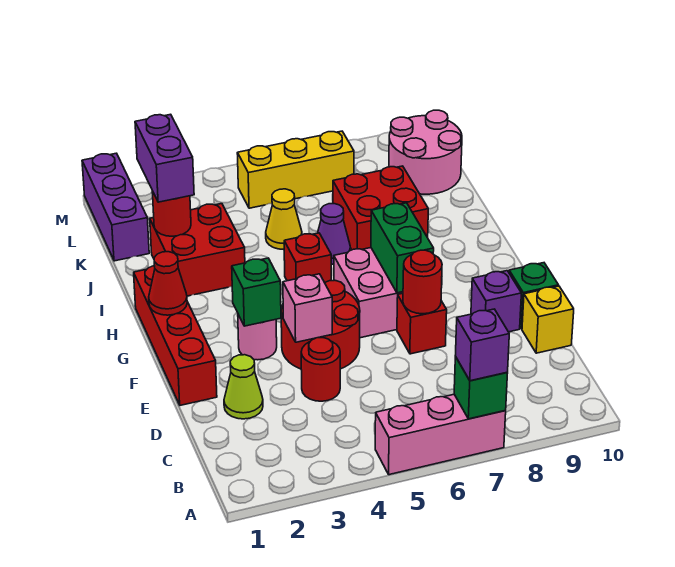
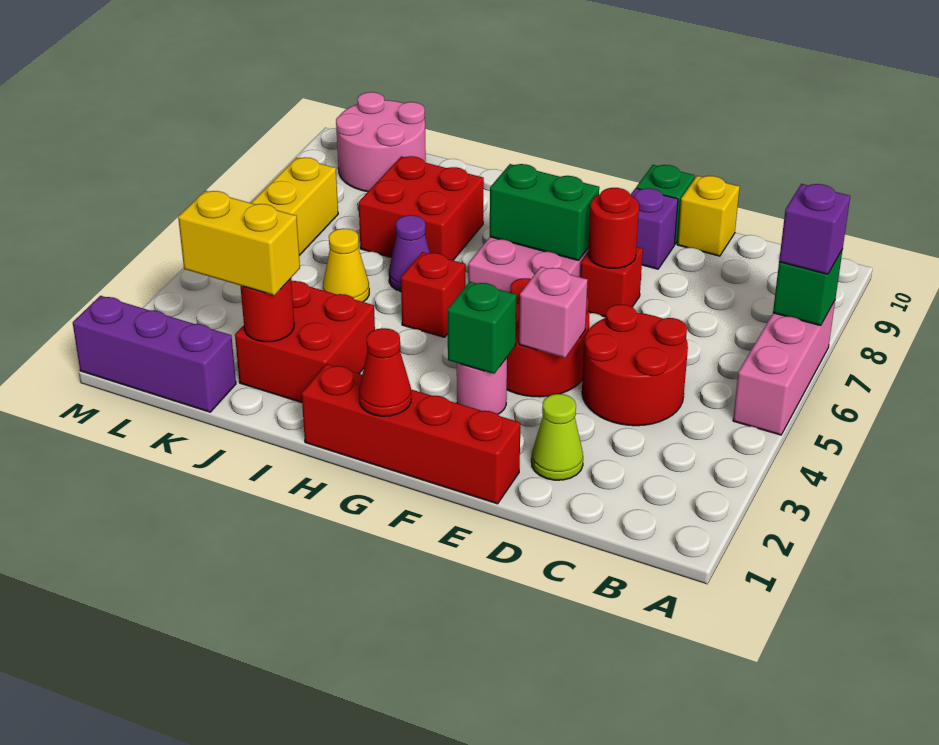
red 1x1 round brick [301,338,340,401] -> red 2x2 round brick [582,304,688,426]
purple 1x2 brick [135,114,194,202] -> yellow 1x2 brick [178,191,300,295]

